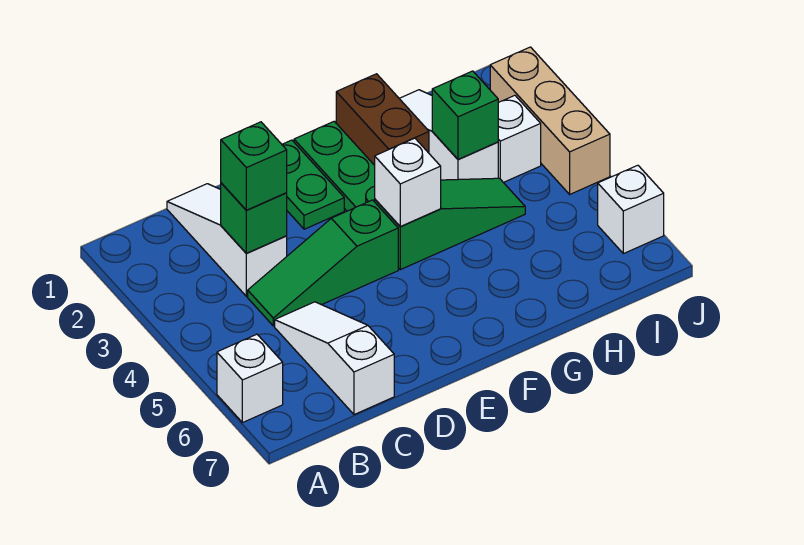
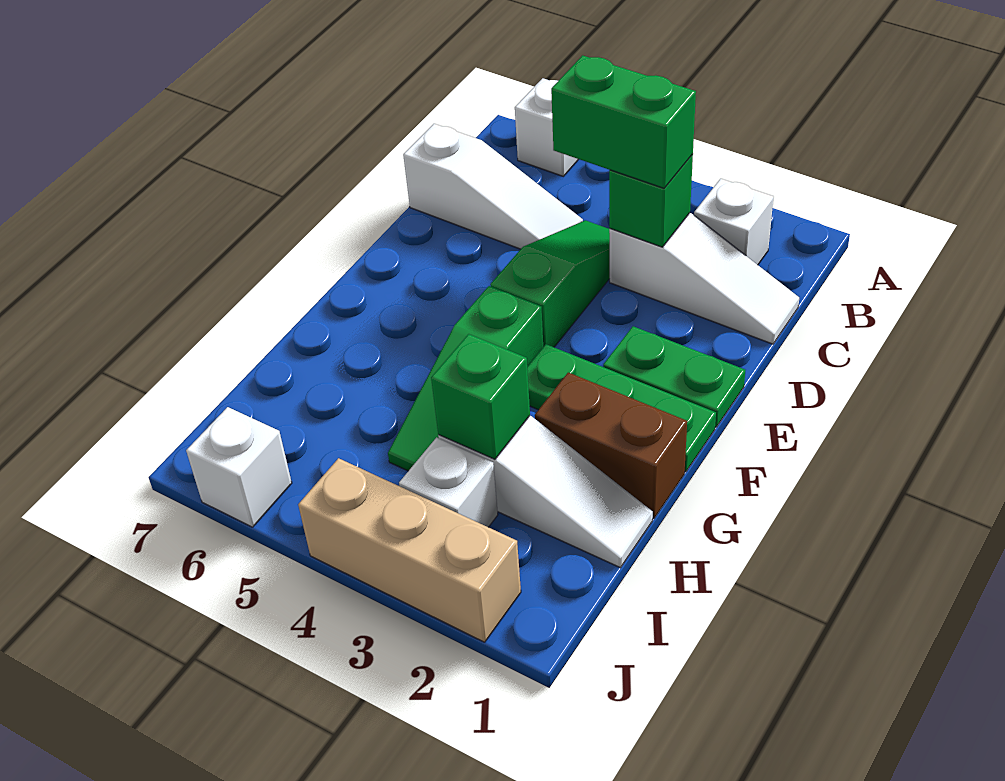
green 1x1 brick [221,122,287,210] -> green 1x2 brick [551,55,696,188]
white 1x1 brick [375,138,441,226] -> white 1x1 brick moved to [694,179,774,265]

